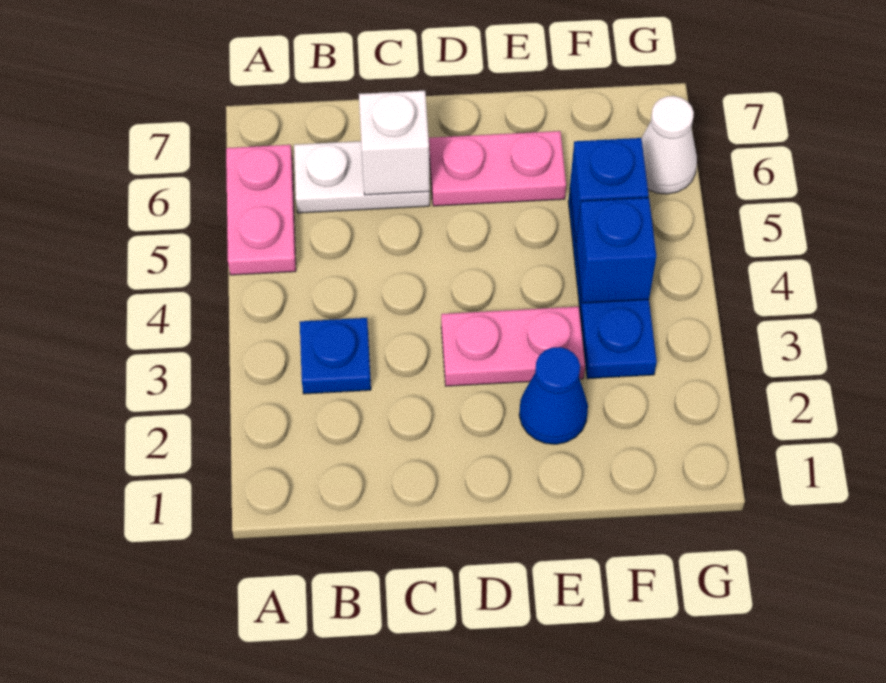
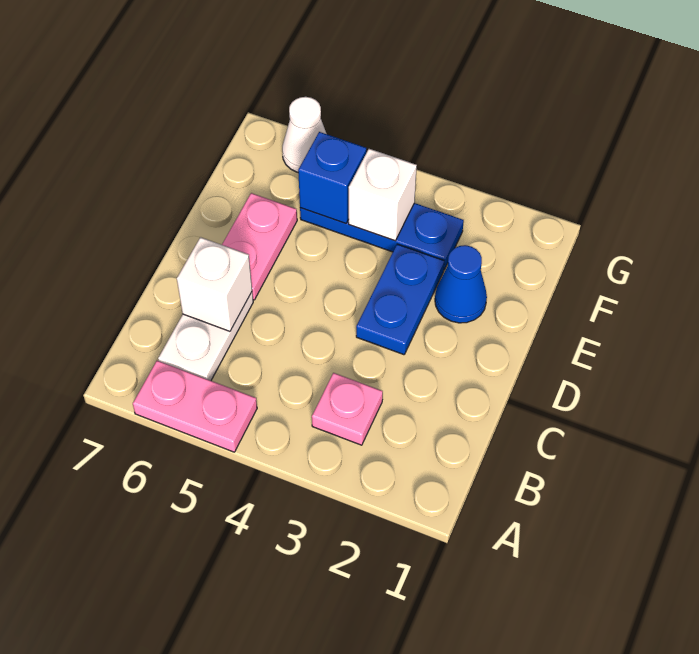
blue 1x1 plate [300,318,371,394] -> pink 1x1 plate [312,373,383,445]
pink 1x2 plate [441,307,585,386] -> blue 1x2 plate [356,244,444,355]
blue 1x1 brick [576,198,656,303] -> white 1x1 brick [349,149,417,241]

